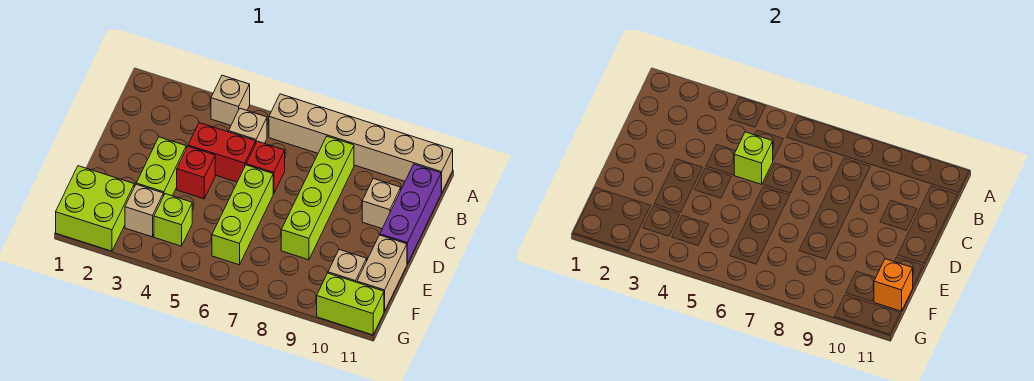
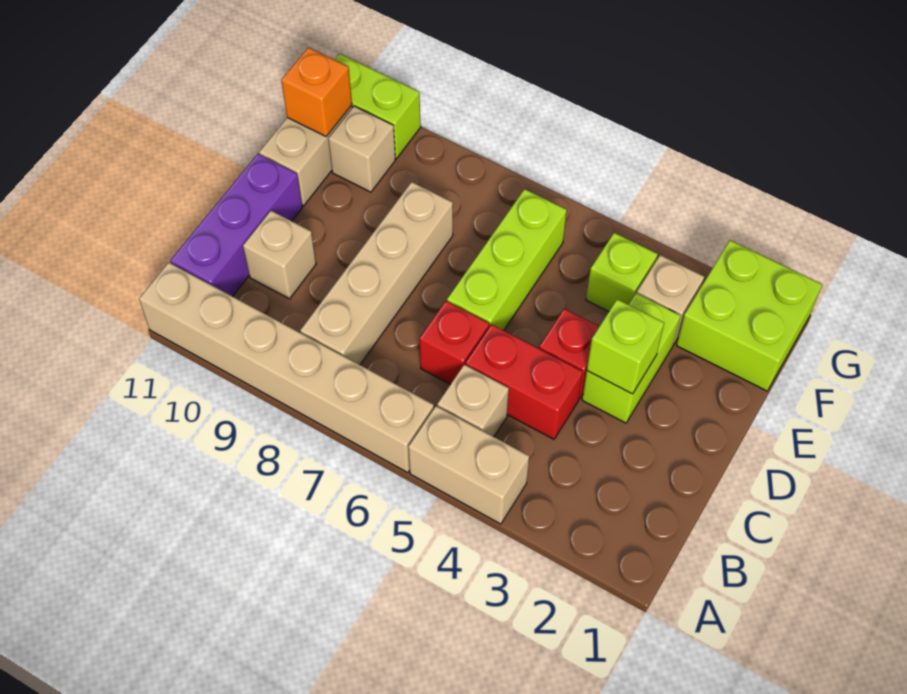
tan 1x1 brick [211,75,250,125] -> tan 1x2 brick [408,406,529,524]
lime 1x4 brick [281,136,354,260] -> tan 1x4 brick [300,182,453,365]
lime 1x1 brick [734,132,773,184] -> lime 1x1 brick moved to [587,299,664,394]

